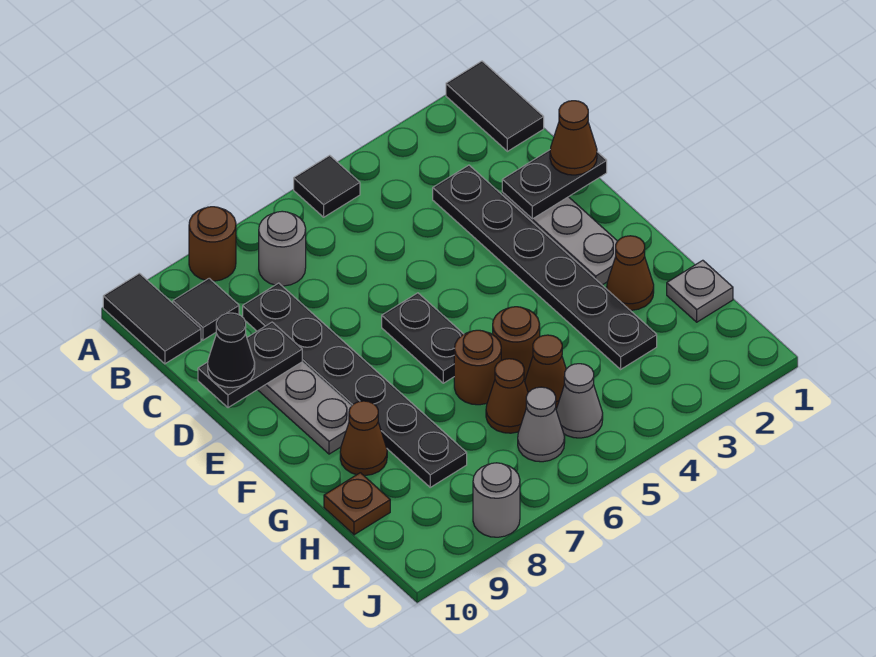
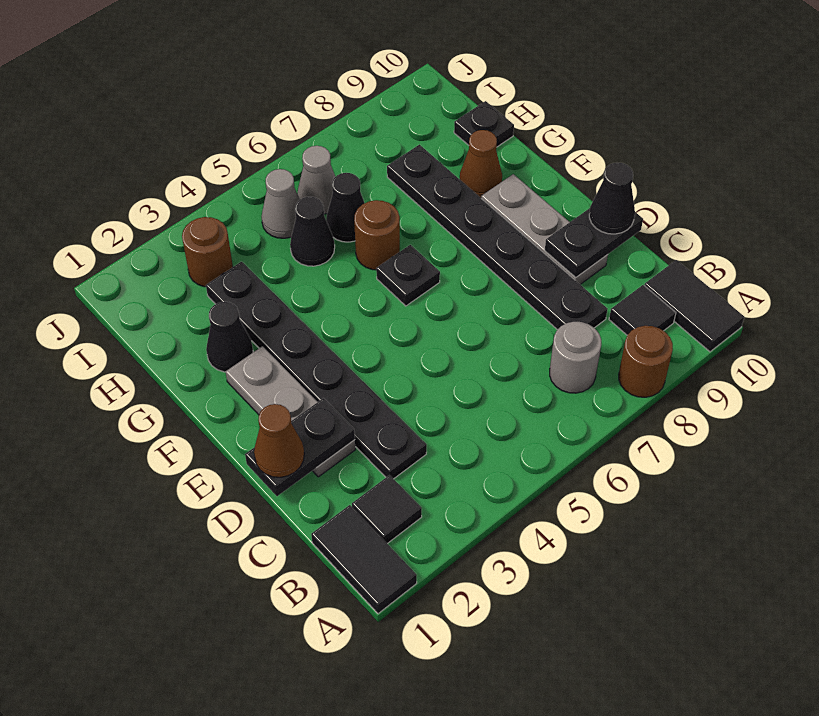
black 1x1 tile [294,155,360,217] -> black 1x1 tile moved to [352,475,422,544]
black 1x2 plate [382,293,463,383] -> black 1x1 plate [376,245,440,306]
brown 1x1 cone [607,236,654,310] -> black 1x1 cone [206,302,253,372]
brown 1x1 round brick [493,307,540,380] -> brown 1x1 round brick moved to [182,217,233,287]
grey 1x1 plate [667,260,733,322] -> none
brown 1x1 cone [525,335,566,408] -> black 1x1 cone [290,197,335,266]
brown 1x1 cone [486,359,528,433] -> black 1x1 cone [326,173,365,242]
brown 1x1 plate [324,473,390,535] -> black 1x1 plate [454,101,514,147]
grey 1x1 round brick [473,463,520,537] -> none

